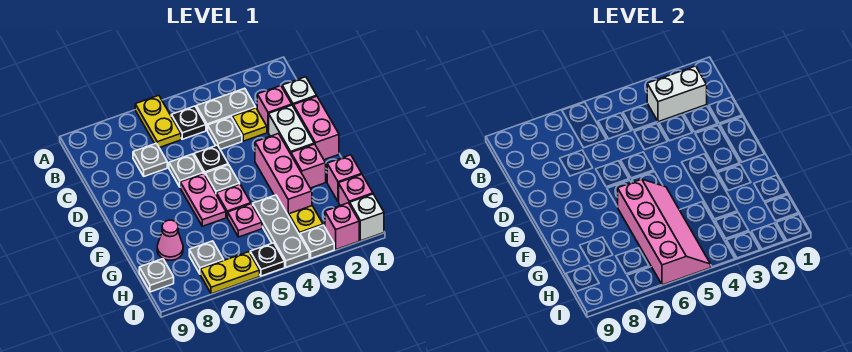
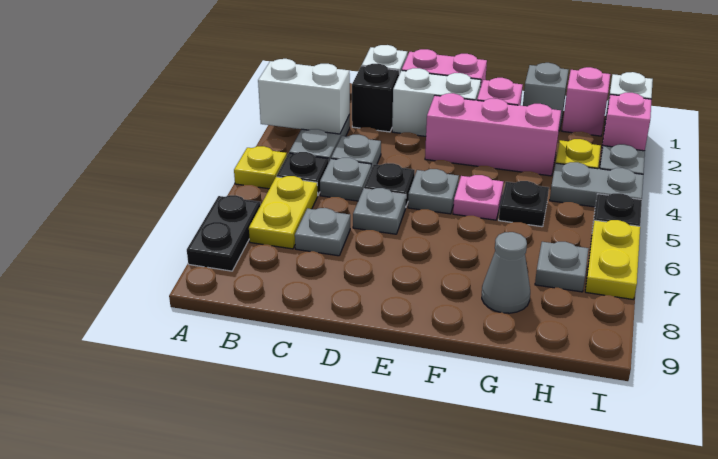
yellow 1x2 plate [135,95,181,148] -> yellow 1x2 plate turned to [249,176,318,249]
none -> black 1x2 plate [187,195,261,271]
white 1x2 brick [647,66,707,122] -> white 1x2 brick turned to [258,59,350,134]
pink 1x1 brick [257,86,292,132] -> black 1x1 brick [352,64,399,132]
yellow 1x1 plate [232,108,267,141] -> yellow 1x1 plate moved to [234,146,287,189]
pink 1x2 plate [180,173,226,226] -> none
pink 2x4 slope [618,179,711,285] -> none
pink 1x1 brick [327,155,362,202] -> grey 1x1 brick [523,63,568,131]
grey 1x3 plate [253,195,309,267] -> grey 1x2 plate [550,162,643,207]
pink 1x1 plate [227,204,262,237] -> black 1x1 plate [499,181,549,227]
pink 1x1 cone [157,220,183,260] -> grey 1x1 cone [482,232,530,313]
grey 1x1 plate [139,259,174,292] -> grey 1x1 plate moved to [320,158,371,201]

